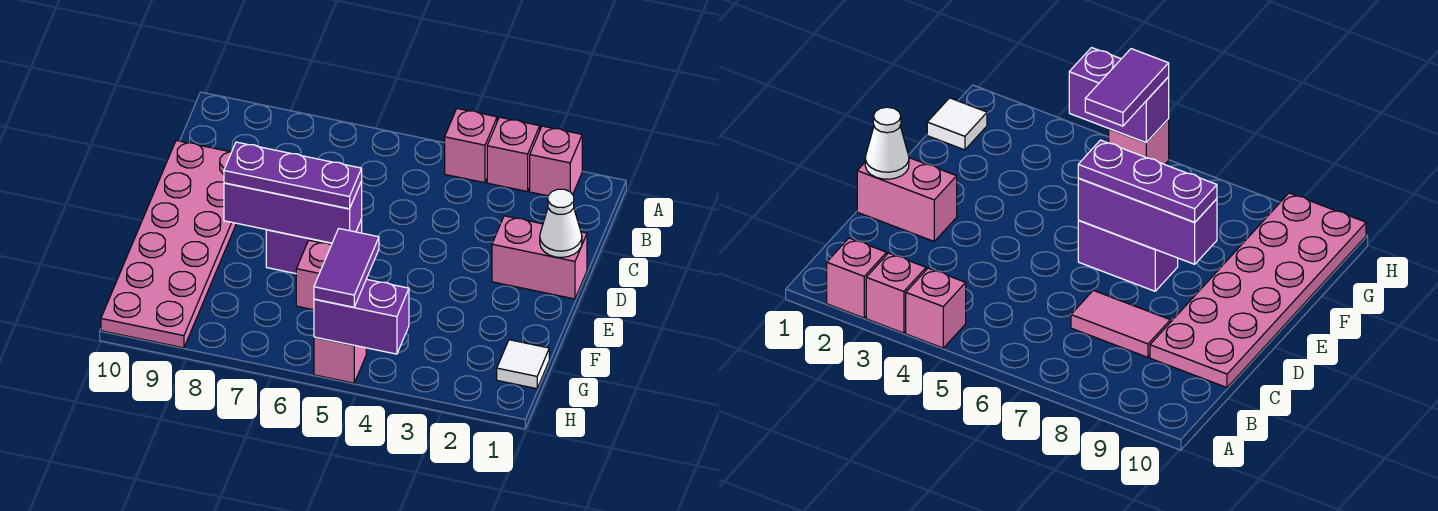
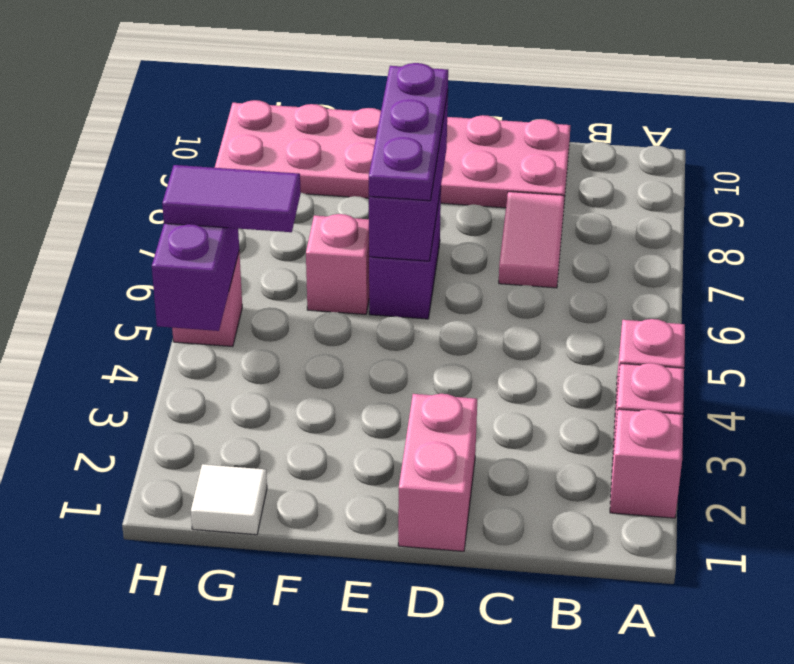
white 1x1 cone [540,189,582,258] -> none

